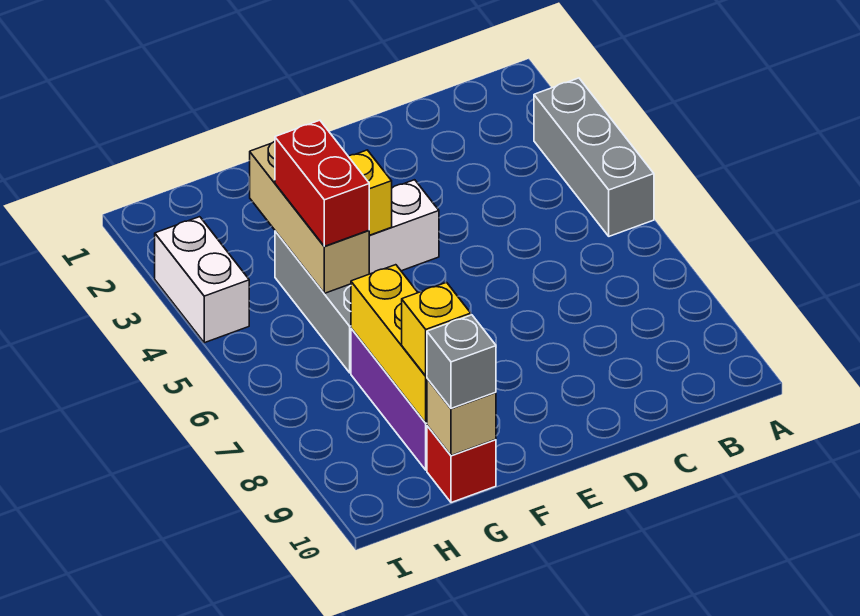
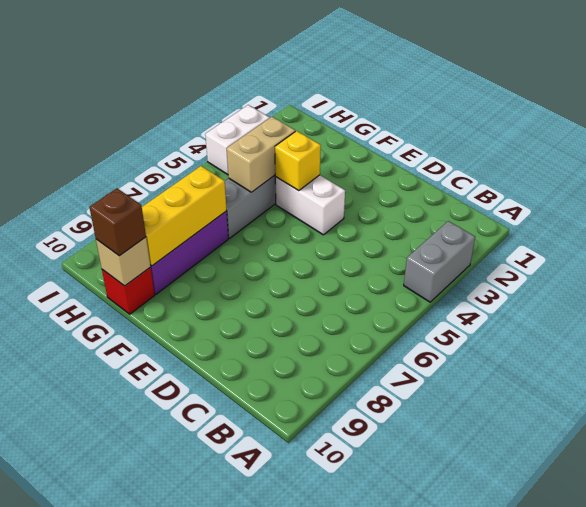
grey 1x3 brick [534,78,654,236] -> grey 1x2 brick [404,221,475,302]
tan 1x3 brick [250,141,369,293] -> tan 1x2 brick [227,117,295,192]
red 1x2 brick [275,120,369,246] -> none
yellow 1x1 brick [402,282,471,376] -> none
grey 1x1 brick [427,315,496,408] -> brown 1x1 brick [89,188,146,256]

